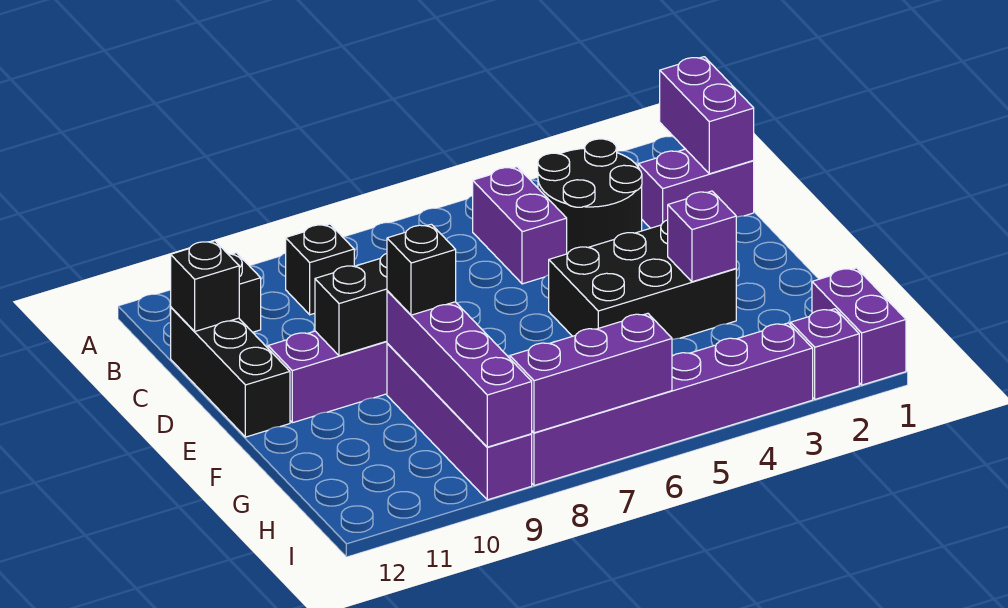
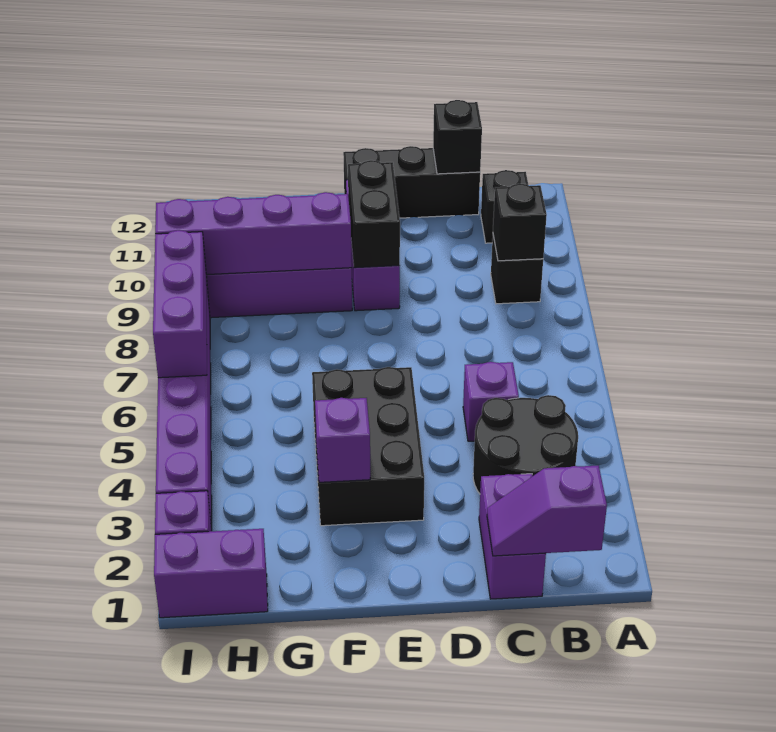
purple 1x2 brick [660,57,754,174] -> purple 1x2 slope [487,465,607,556]
purple 1x2 brick [473,167,567,284] -> purple 1x1 brick [463,362,519,441]
black 1x1 brick [387,224,456,315] -> black 1x1 brick moved to [493,184,547,261]

